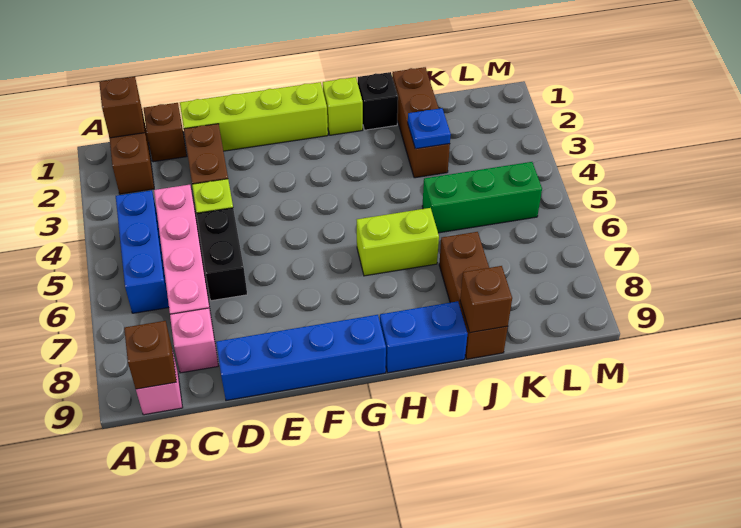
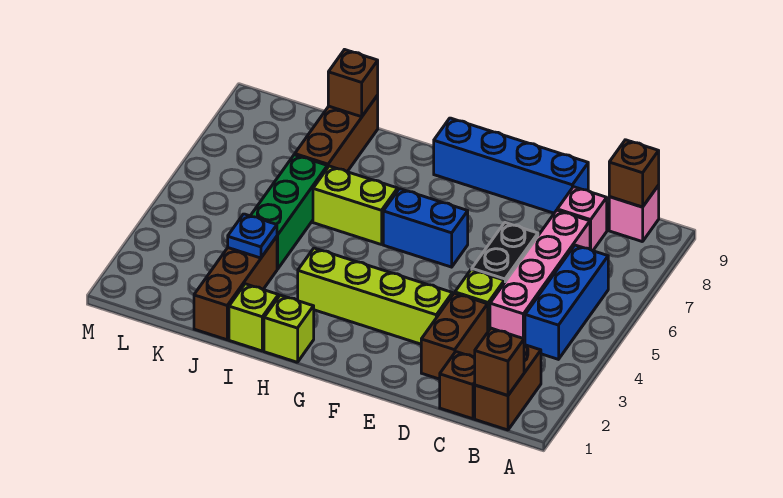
lime 1x4 brick [180,82,328,151] -> lime 1x4 brick moved to [298,248,452,344]
blue 1x2 brick [380,301,467,373] -> blue 1x2 brick moved to [383,189,468,267]
black 1x1 brick [358,72,398,130] -> lime 1x1 brick [229,284,278,351]
green 1x3 brick [422,162,542,233] -> green 1x3 brick turned to [251,155,327,269]

